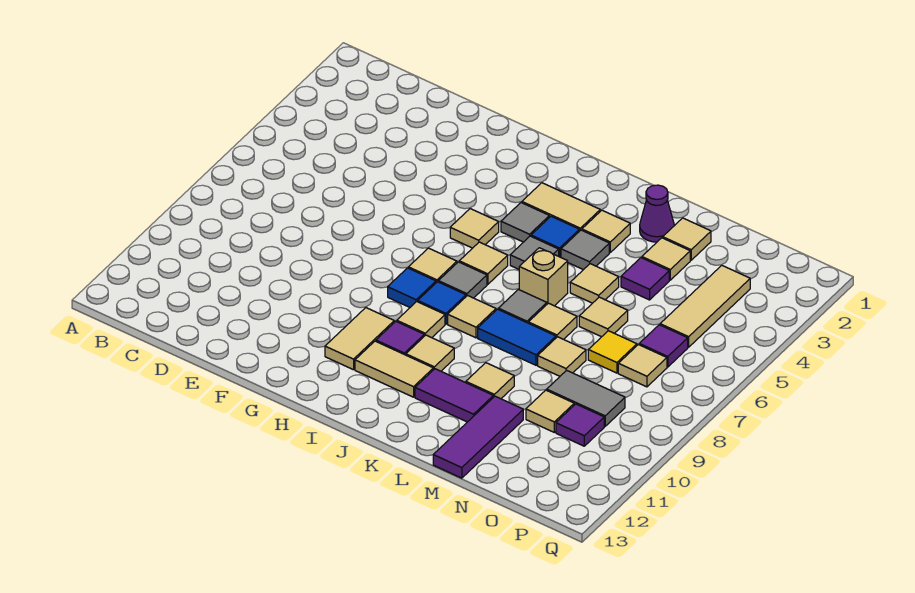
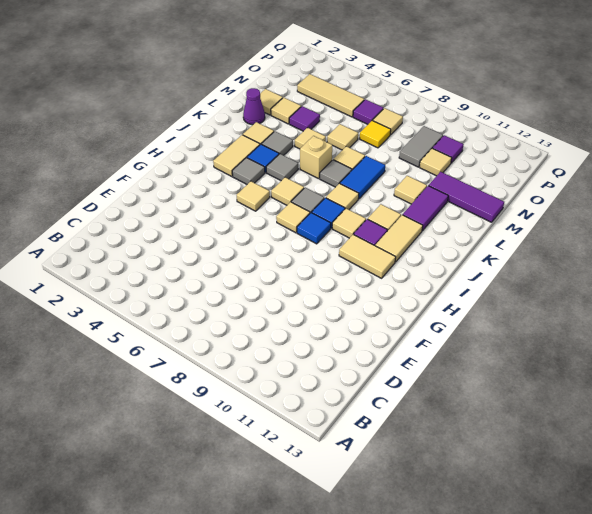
tan 1x1 tile [538,337,586,376] -> none

